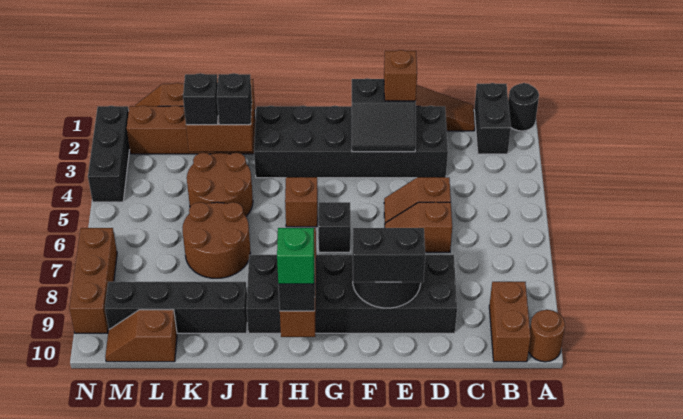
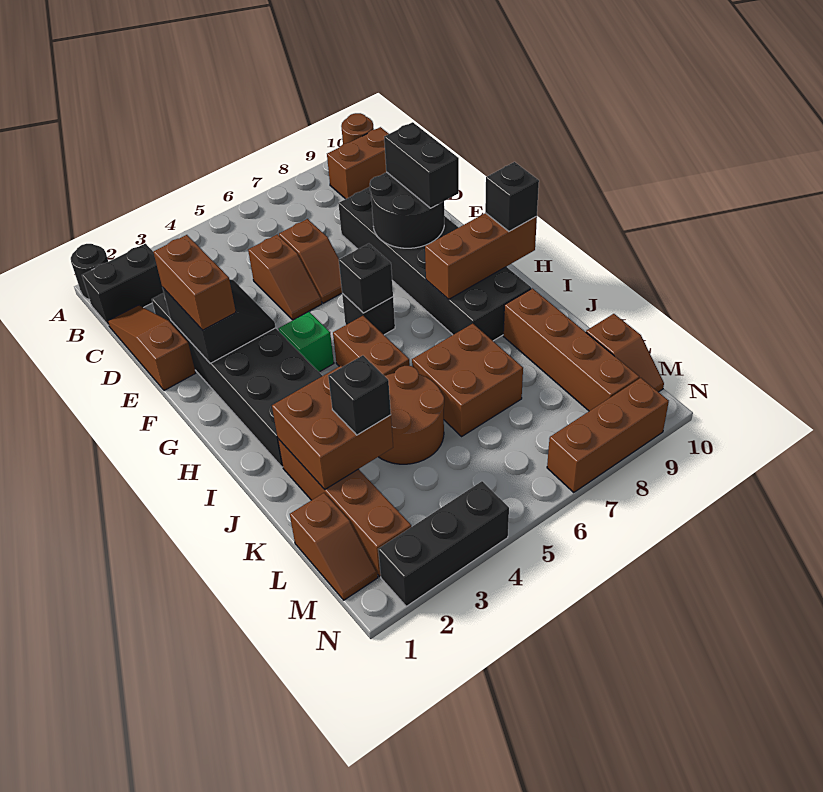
brown 1x1 brick [384,50,417,101] -> brown 1x2 brick [153,235,236,330]
brown 1x1 brick [285,177,318,227] -> brown 1x2 brick [333,316,410,376]
green 1x1 brick [277,228,314,284] -> green 1x1 brick moved to [278,312,334,372]
black 1x1 brick [217,73,252,125] -> black 1x1 brick moved to [339,244,393,313]
brown 2x2 round brick [183,202,250,278] -> brown 2x2 brick [412,324,523,436]
black 1x4 brick [105,282,247,333] -> brown 1x4 brick [503,288,639,411]

